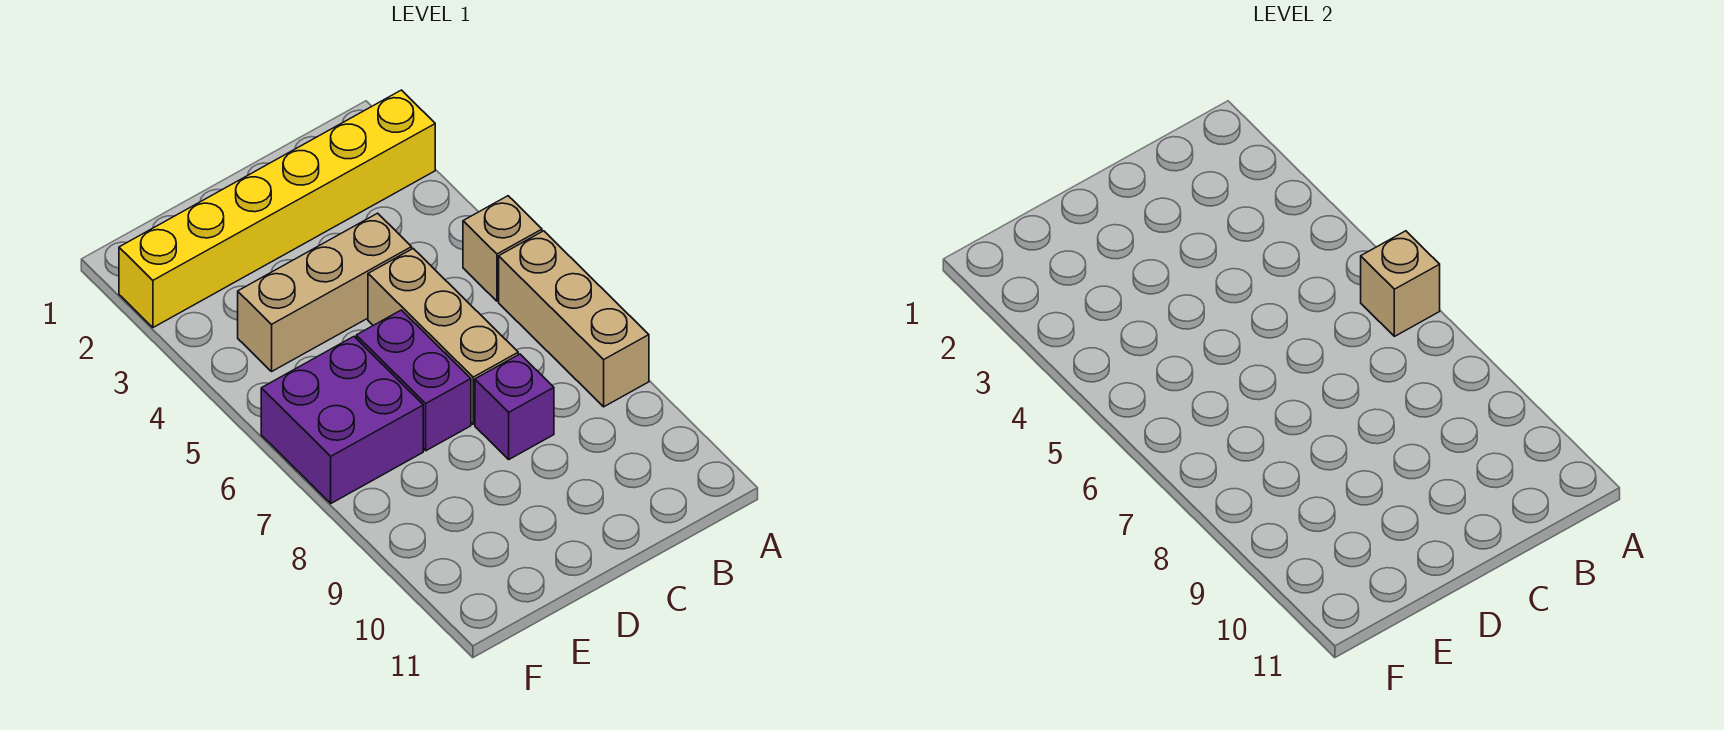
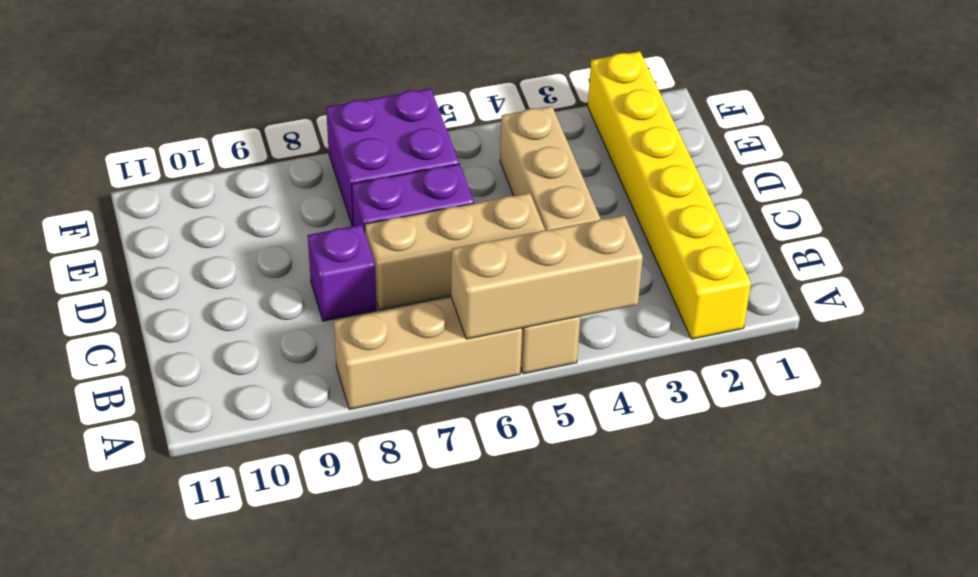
tan 1x1 brick [1361,231,1440,336] -> tan 1x3 brick [451,215,643,339]

